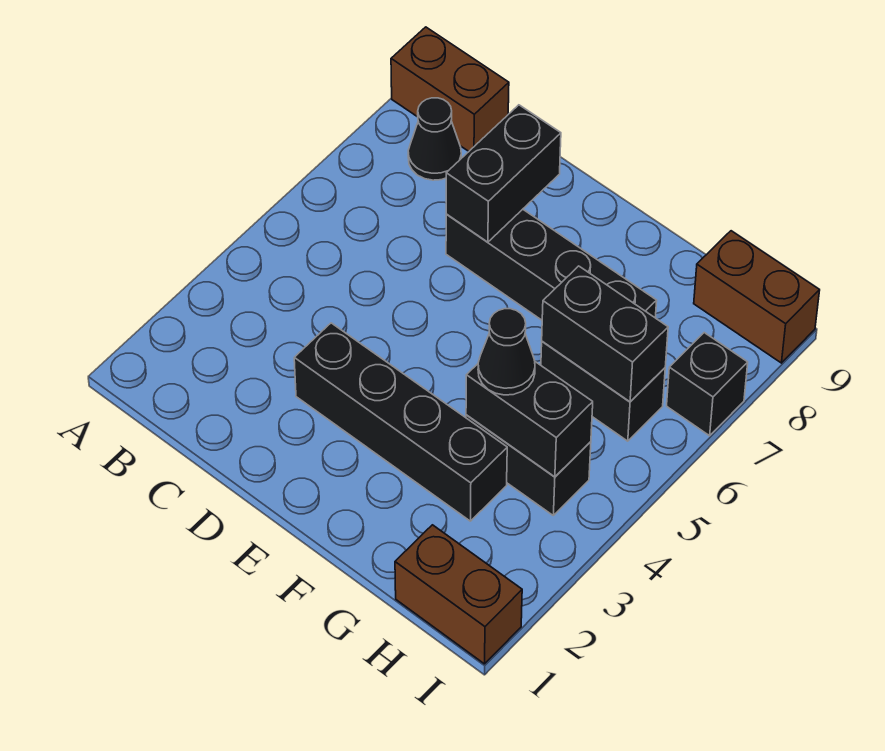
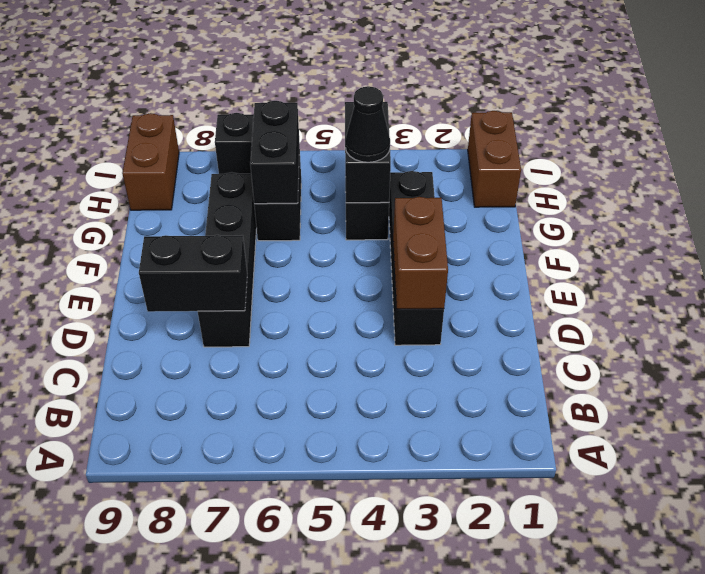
brown 1x2 brick [391,27,509,151] -> brown 1x2 brick moved to [393,197,448,309]
black 1x1 cone [408,98,461,180] -> none

